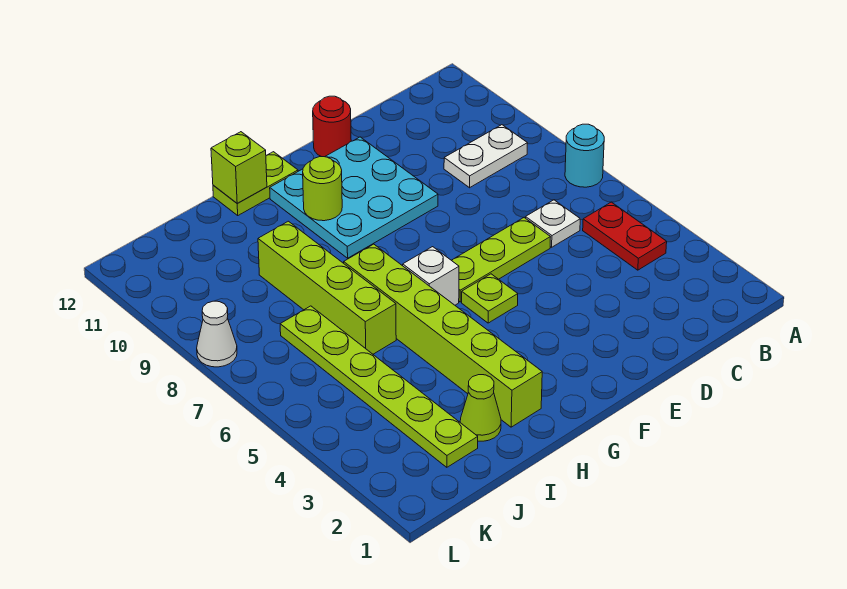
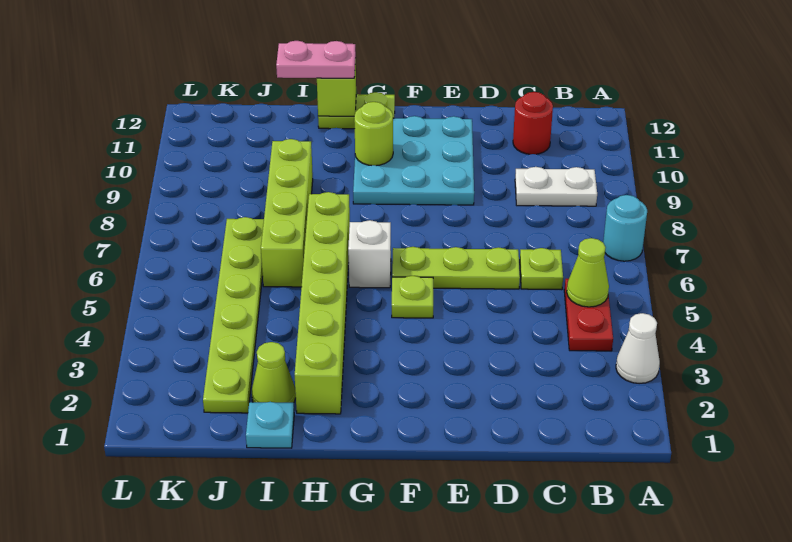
none -> lime 1x1 cone [567,238,609,307]
white 1x1 plate [526,200,580,247] -> lime 1x1 plate [520,248,563,290]
red 1x1 round brick [313,96,351,157] -> red 1x1 round brick moved to [513,92,553,154]
none -> pink 1x2 plate [276,41,356,78]
none -> cyan 1x1 plate [246,402,294,448]
white 1x1 cone [197,301,237,367] -> white 1x1 cone moved to [616,313,660,384]

